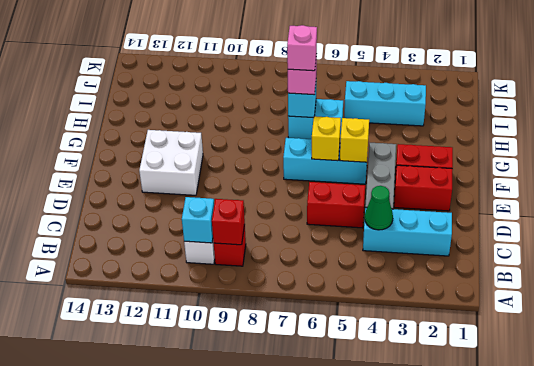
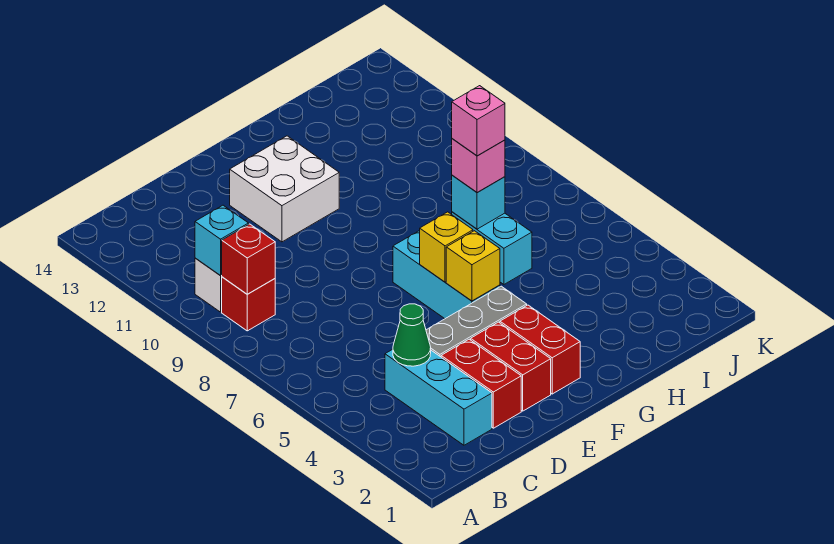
red 1x2 brick [307,182,365,228] -> red 1x2 brick moved to [441,339,521,428]
cyan 1x3 brick [344,81,426,126] -> none

